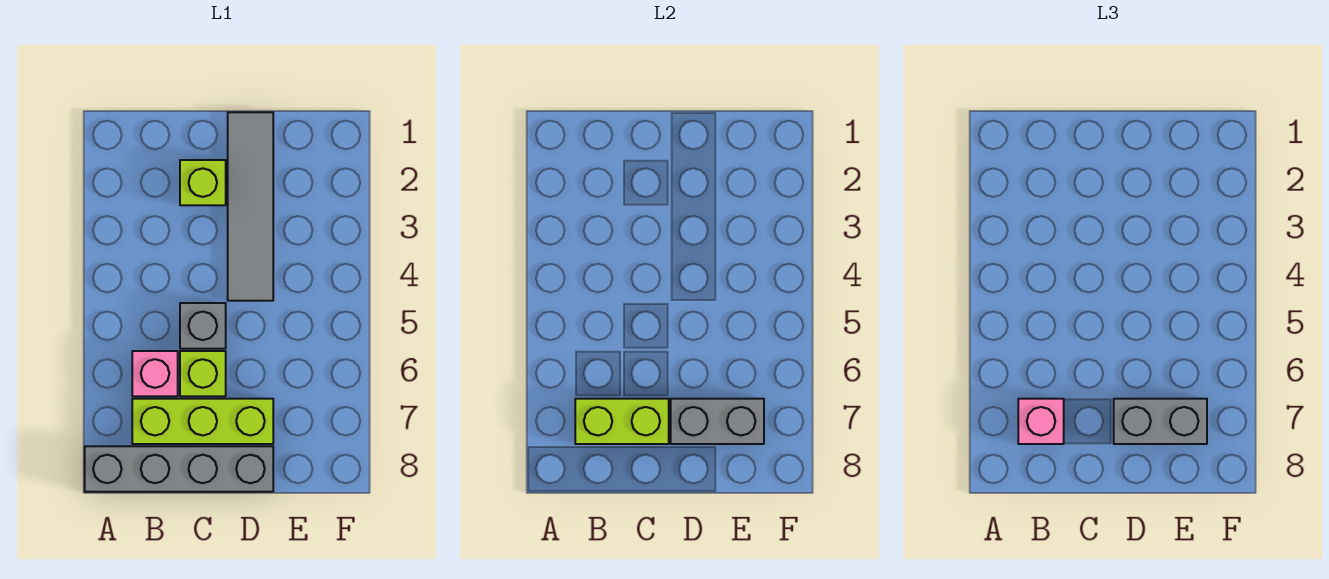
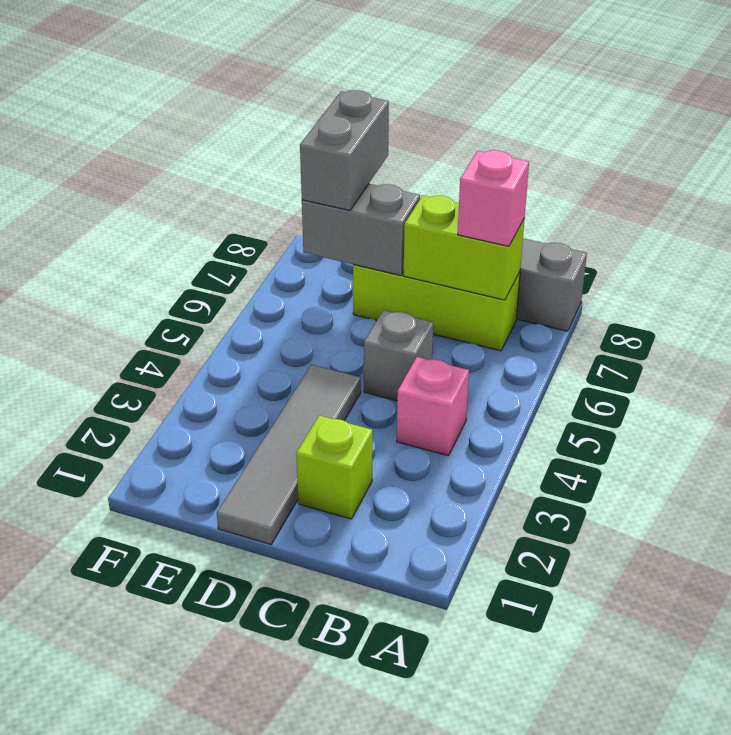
pink 1x1 brick [132,351,178,396] -> pink 1x1 brick moved to [397,357,469,456]
lime 1x1 brick [180,351,226,396] -> none
grey 1x2 brick [1114,399,1207,444] -> grey 1x2 brick turned to [300,90,389,211]

